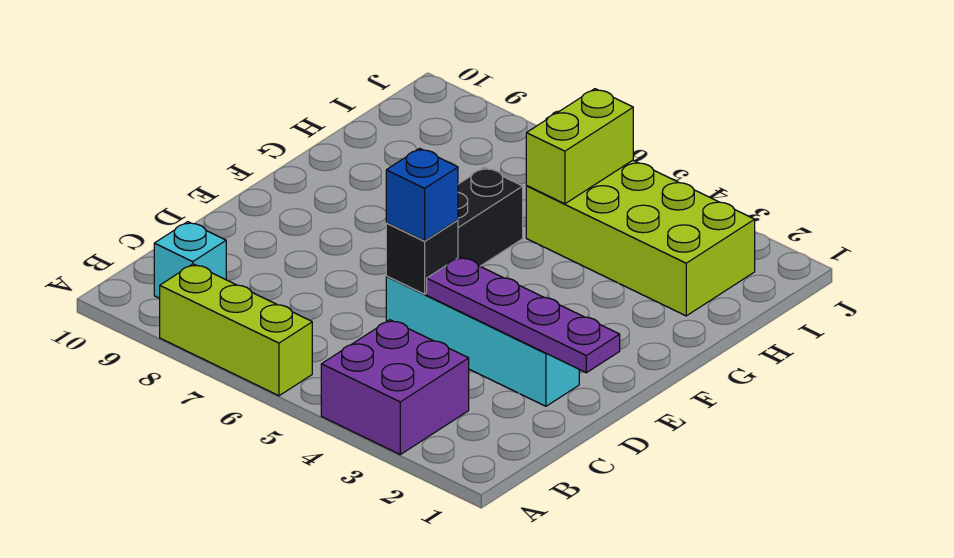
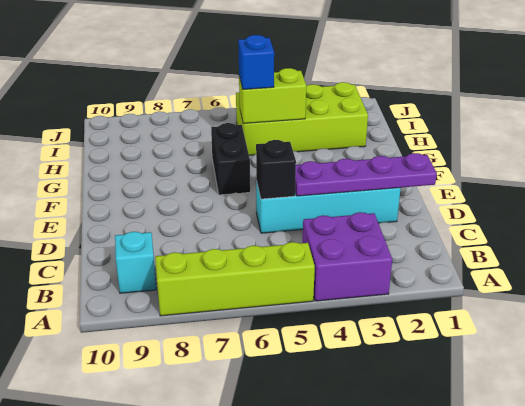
lime 1x3 brick [160,264,312,396] -> lime 1x4 brick [155,242,315,316]
blue 1x1 brick [386,148,458,241] -> blue 1x1 brick moved to [238,35,274,89]
lime 1x2 brick [526,89,633,204] -> lime 1x2 brick turned to [239,68,306,123]

